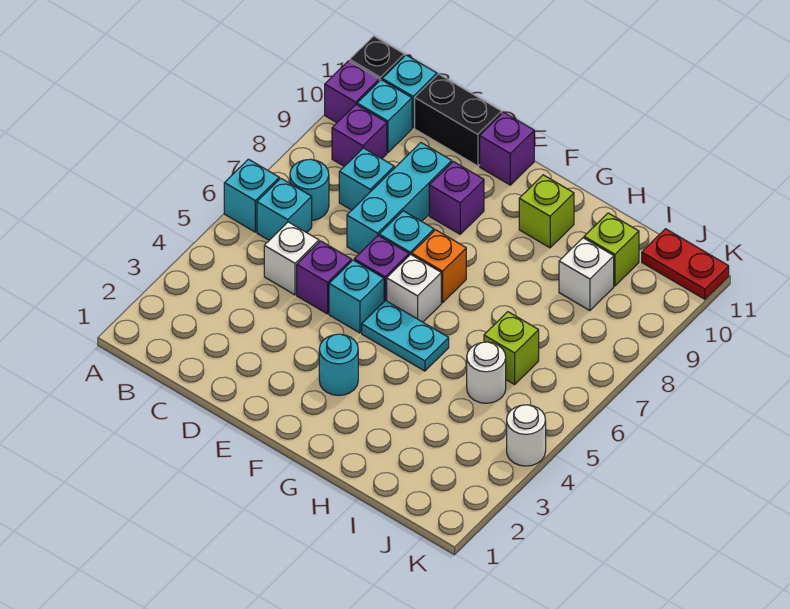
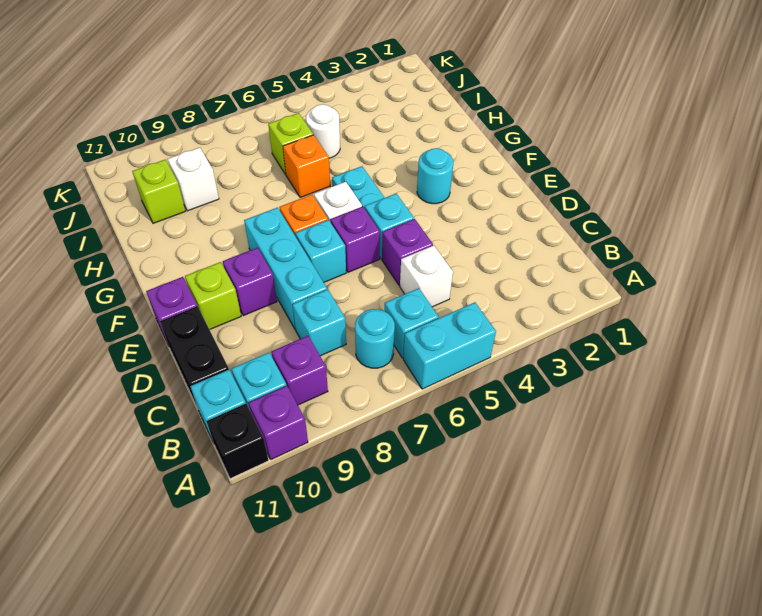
cyan 1x1 brick [224,159,279,232] -> cyan 1x2 brick [403,302,496,389]
cyan 1x3 brick [347,143,452,254] -> cyan 1x3 brick turned to [244,208,327,329]
lime 1x1 brick [519,175,574,248] -> lime 1x1 brick moved to [185,262,241,330]
none -> orange 1x1 brick [283,135,330,198]
red 1x2 plate [642,229,729,299] -> none
white 1x1 round brick [507,405,546,466] -> none

